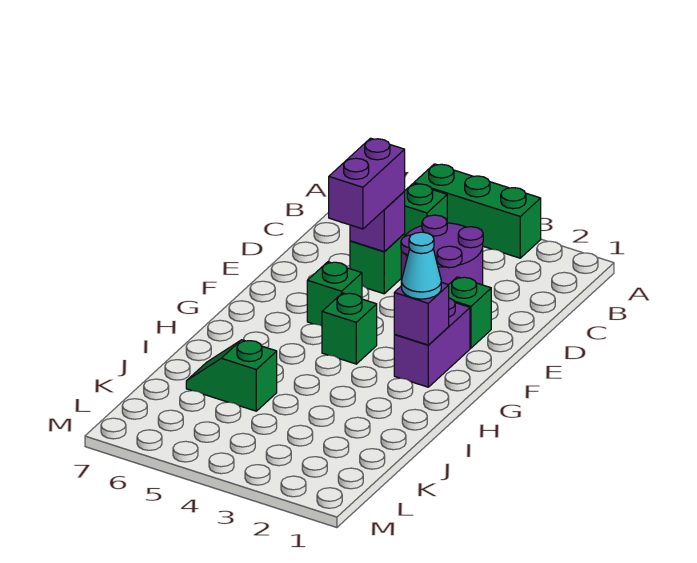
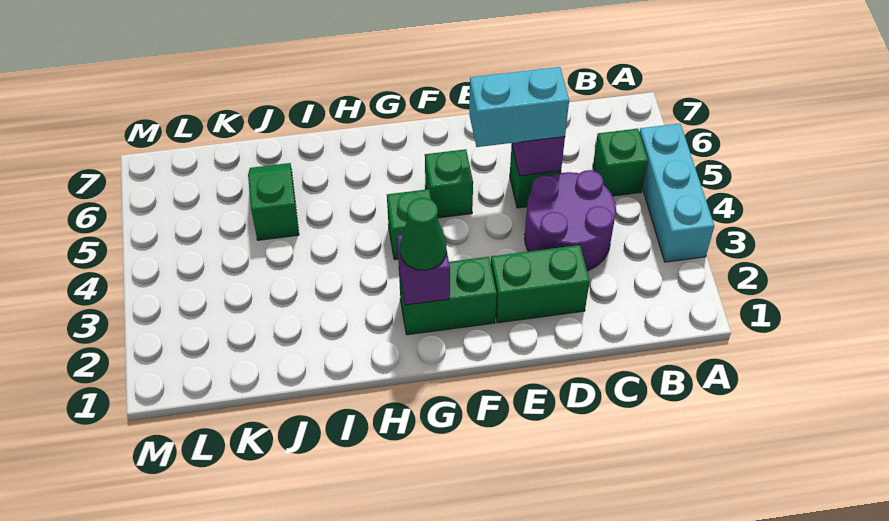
green 1x3 brick [414,164,541,258] -> cyan 1x3 brick [639,123,714,262]
purple 1x2 brick [329,138,405,229] -> cyan 1x2 brick [469,67,569,147]
green 1x1 brick [449,277,491,348] -> green 1x2 brick [491,245,590,323]
purple 1x2 brick [394,298,470,387] -> green 1x2 brick [399,257,497,335]
cyan 1x1 cone [401,232,441,299] -> green 1x1 cone [400,198,446,270]

